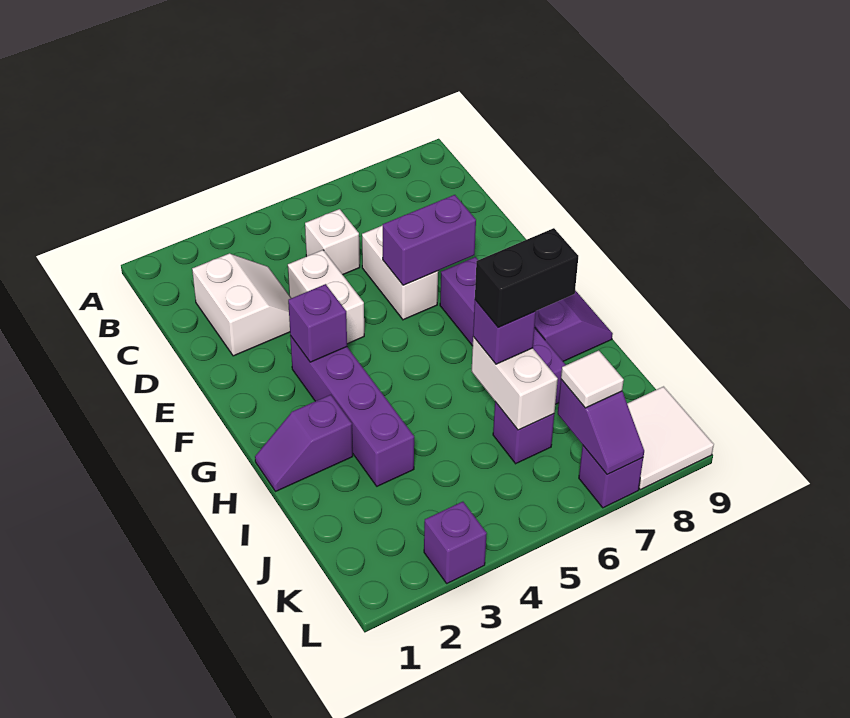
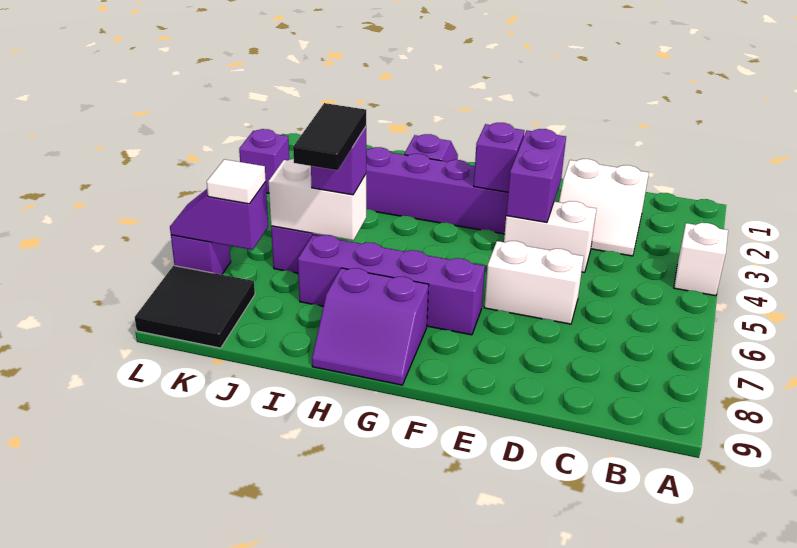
white 1x1 brick [305,209,360,275] -> white 1x1 brick moved to [674,223,728,296]
purple 1x2 brick [383,195,476,285] -> purple 1x2 brick moved to [506,129,566,222]
black 1x2 brick [475,228,578,327] -> black 1x2 tile [293,103,366,170]
white 2x2 tile [627,387,714,490] -> black 2x2 tile [135,266,255,348]

